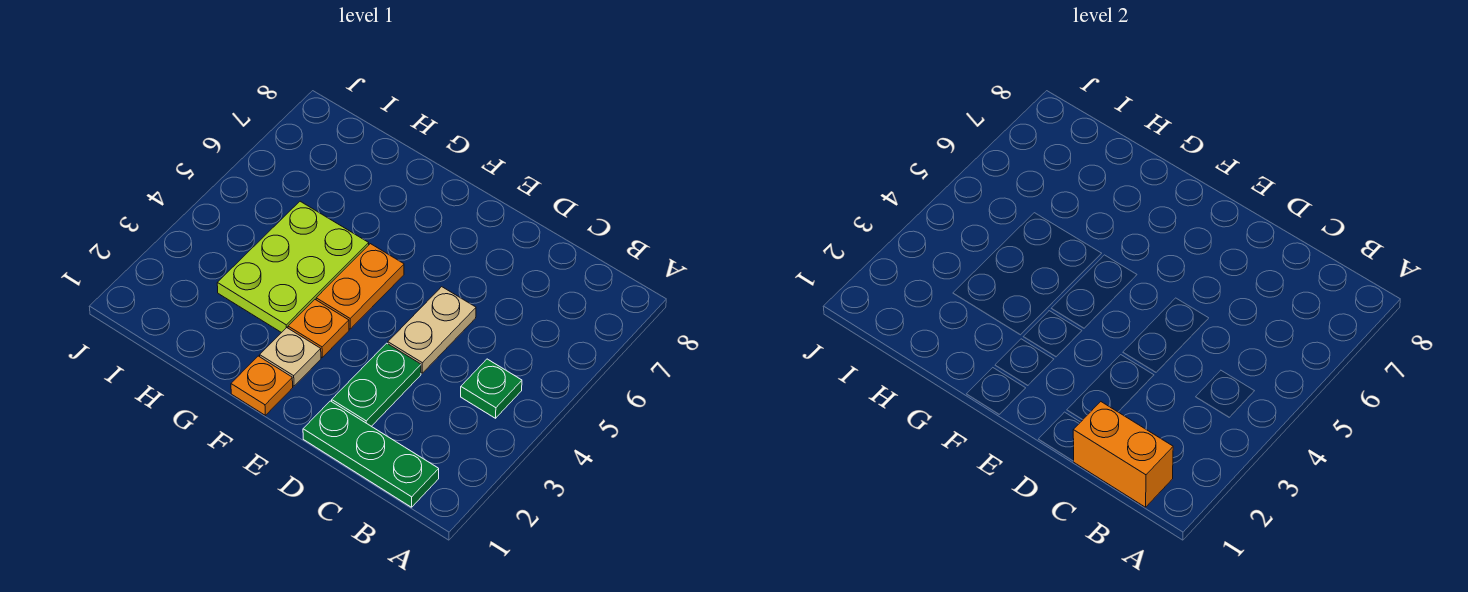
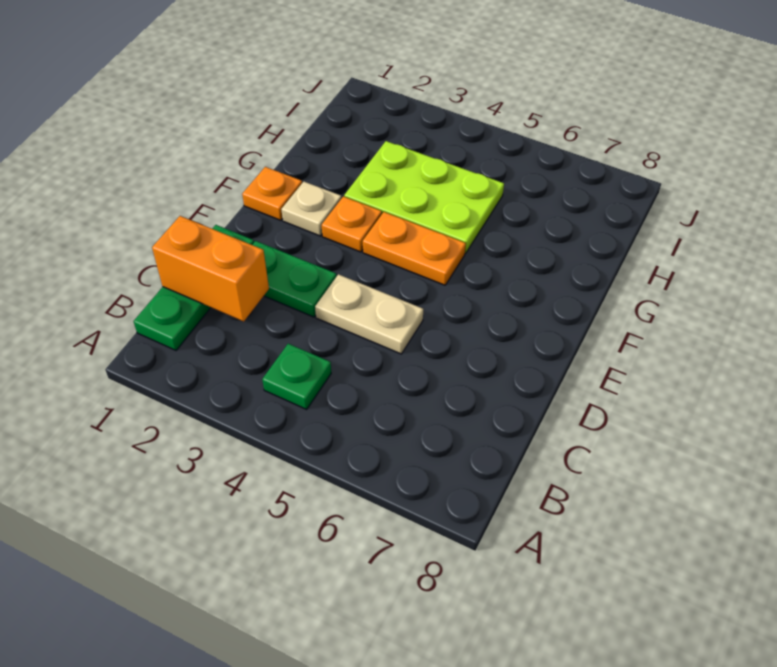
orange 1x2 brick [1073,402,1173,507] -> orange 1x2 brick turned to [152,216,269,321]

